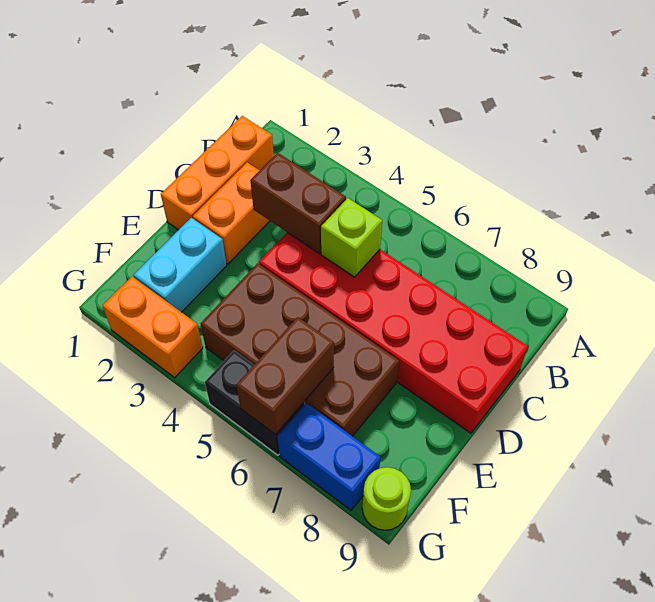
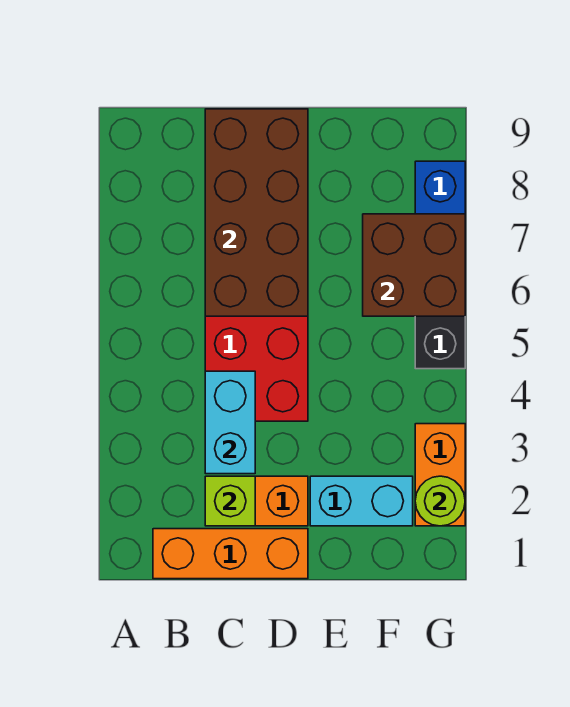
brown 1x2 brick [250,153,346,254] -> cyan 1x2 brick [205,371,255,474]
lime 1x1 brick [321,198,382,277] -> lime 1x1 brick moved to [205,476,255,526]
brown 2x4 brick [201,263,399,436] -> brown 2x4 brick moved to [205,109,308,316]
brown 1x2 brick [237,317,334,434] -> brown 2x2 brick [363,214,465,316]
lime 1x1 round brick [362,467,411,530] -> lime 1x1 round brick moved to [415,476,465,526]

